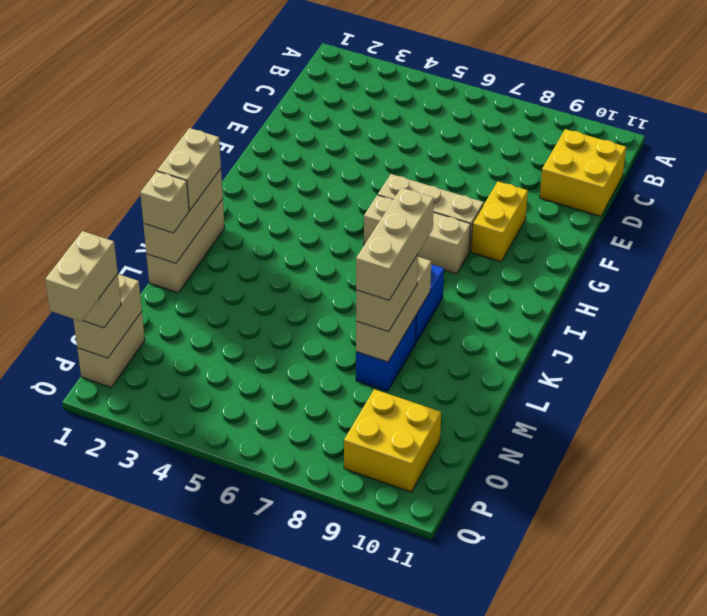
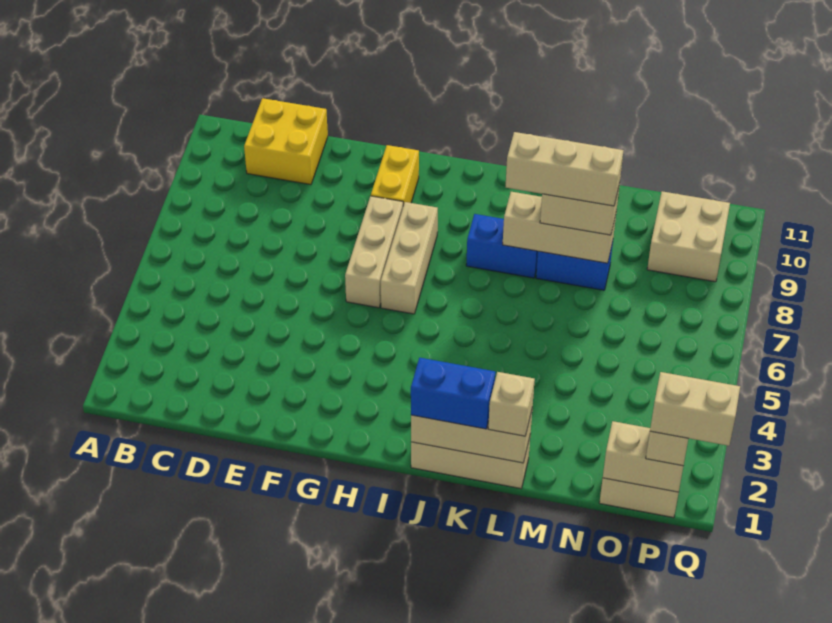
yellow 1x2 brick [471,181,528,262] -> yellow 1x2 brick turned to [371,145,419,206]
tan 1x2 brick [157,128,221,210] -> blue 1x2 brick [411,358,495,429]
yellow 2x2 brick [344,389,441,492] -> tan 2x2 brick [647,191,730,282]

